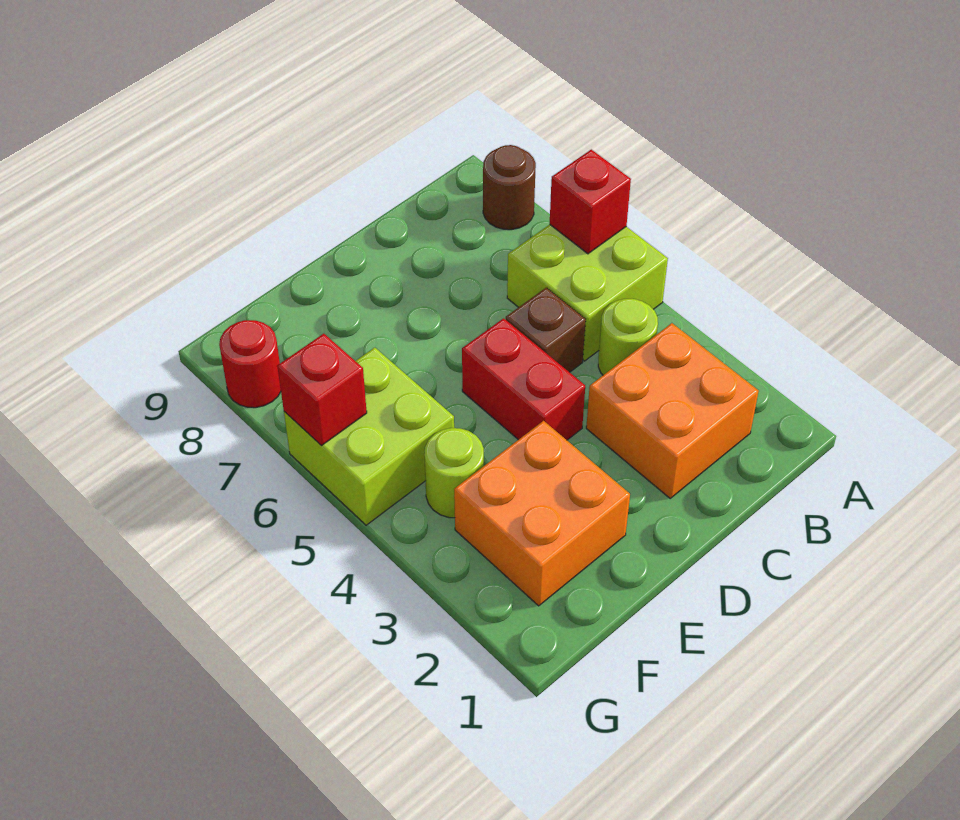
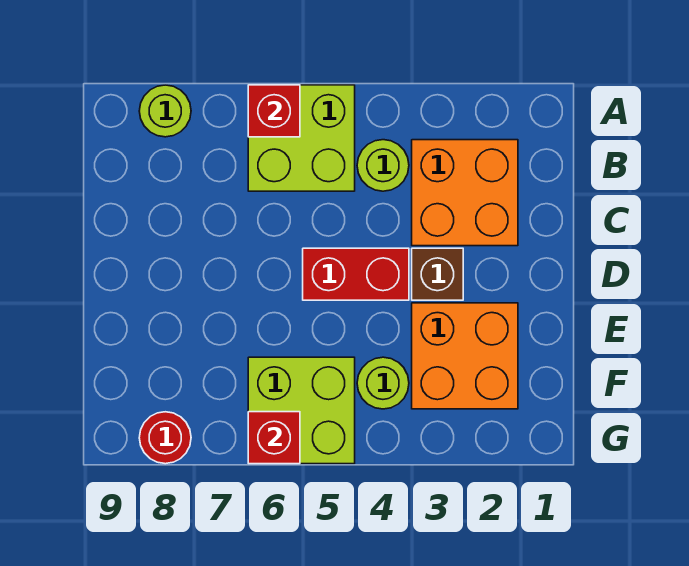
brown 1x1 round brick [483,145,536,230] -> lime 1x1 round brick [139,85,191,137]
brown 1x1 brick [506,288,586,372] -> brown 1x1 brick moved to [412,248,463,300]

